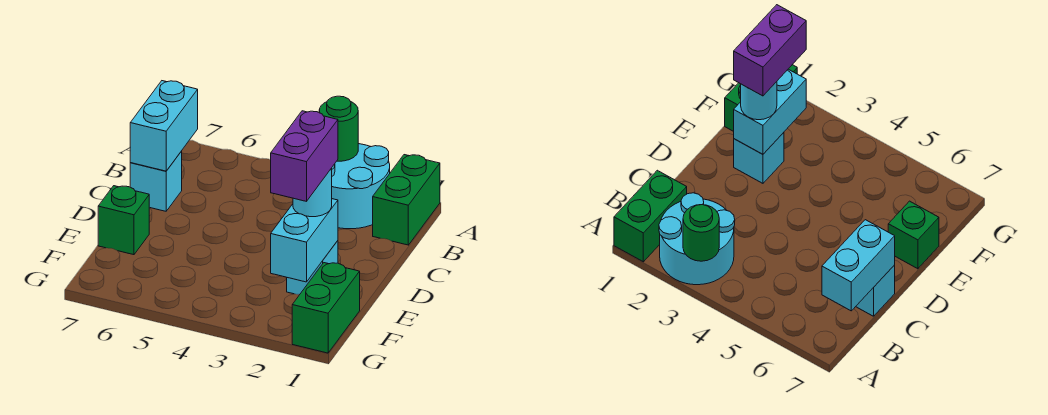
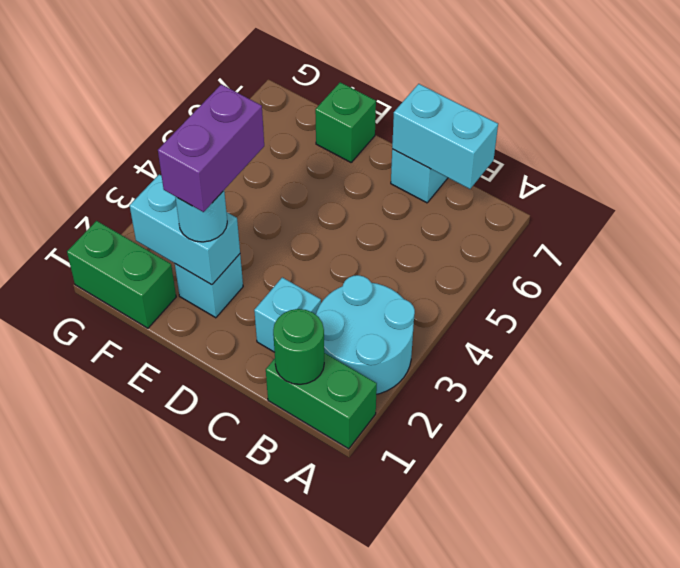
green 1x1 round brick [319,96,358,161] -> green 1x1 round brick moved to [273,309,324,384]
none -> cyan 1x1 brick [254,277,321,352]
purple 1x2 brick [271,111,338,201] -> purple 1x2 brick turned to [158,84,264,212]

